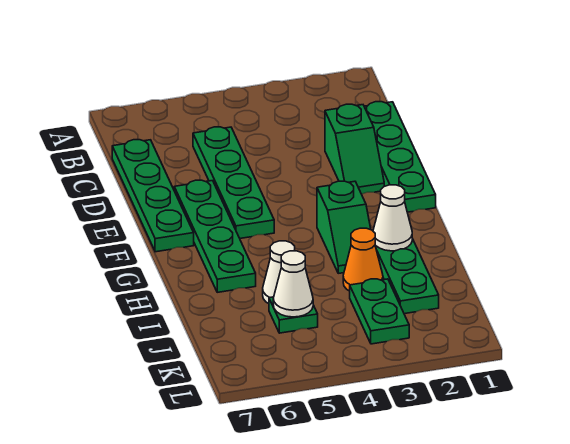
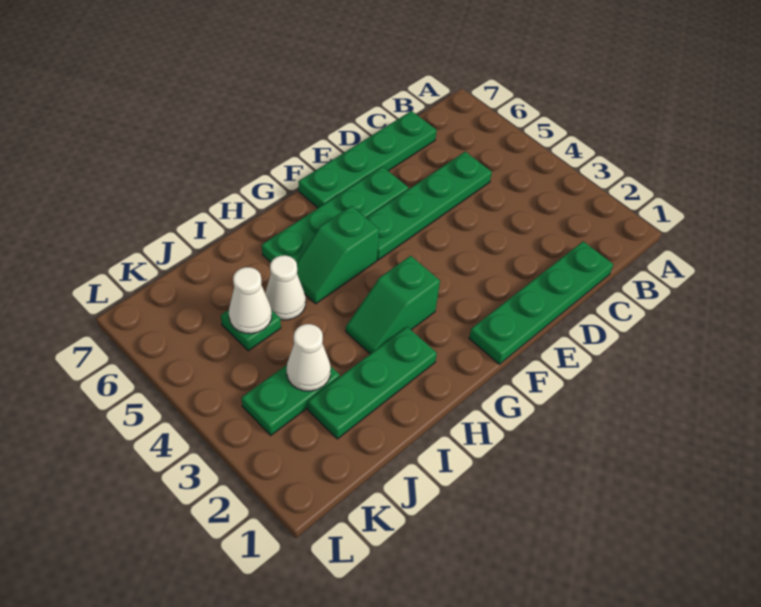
green 1x2 slope [325,104,384,194] -> green 1x2 slope moved to [296,206,379,304]
white 1x1 cone [373,185,412,251] -> white 1x1 cone moved to [287,324,331,391]
orange 1x1 cone [343,228,383,291] -> none

